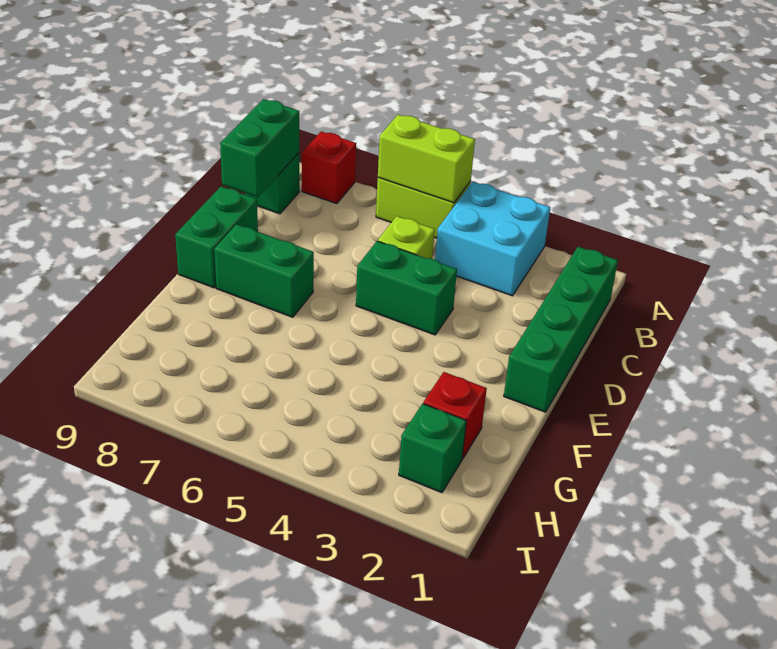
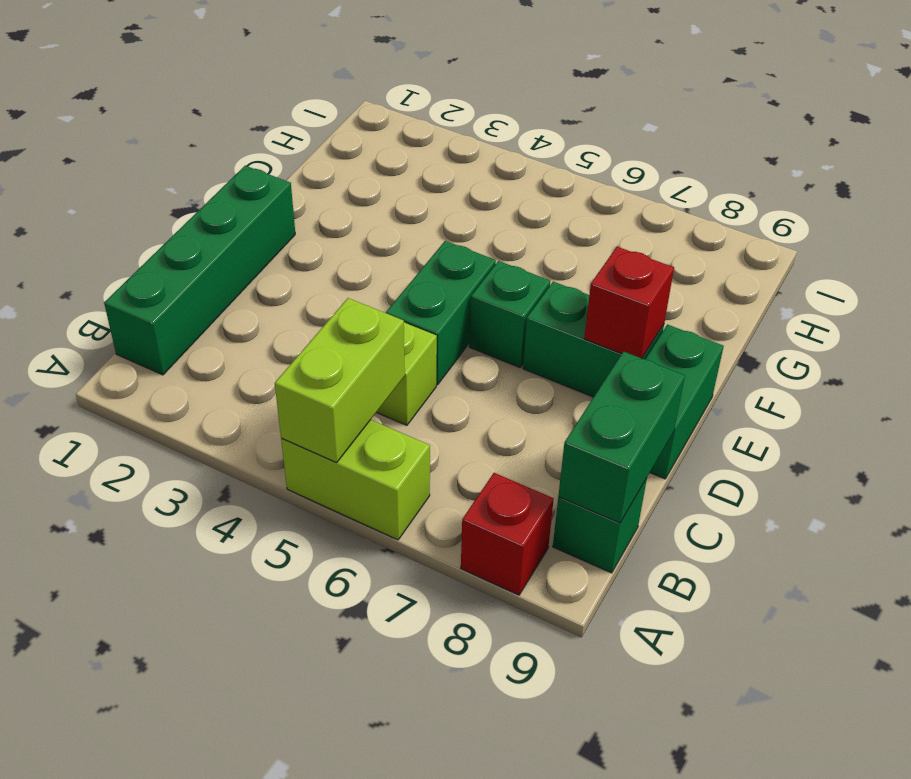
cyan 2x2 brick [435,182,550,296] -> none
lime 1x2 brick [378,115,475,203] -> lime 1x2 brick turned to [275,298,405,463]
green 1x2 brick [356,241,457,335] -> green 1x2 brick turned to [386,241,496,385]
red 1x1 brick [423,372,487,459] -> red 1x1 brick moved to [584,247,674,358]
green 1x1 brick [399,404,466,493] -> green 1x1 brick moved to [469,261,550,367]

